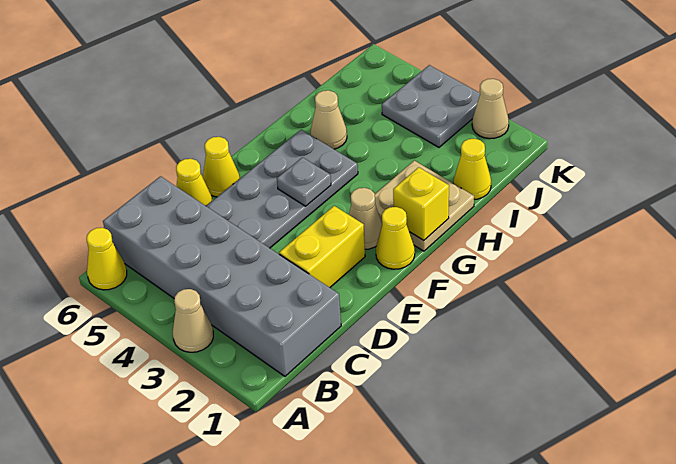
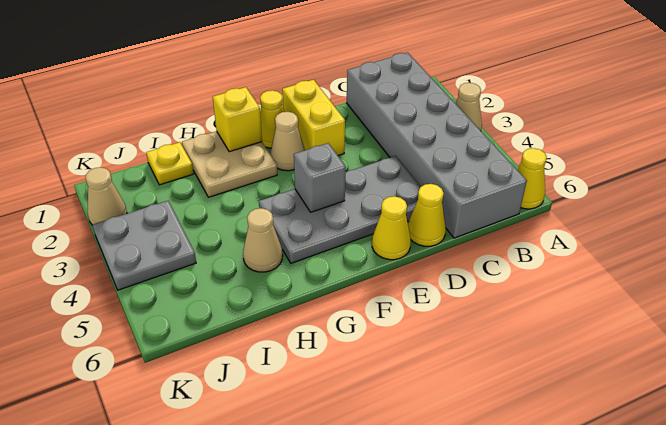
yellow 1x2 brick [279,206,365,288] -> yellow 1x2 brick turned to [282,80,345,156]
grey 1x1 plate [277,157,331,206] -> grey 1x1 brick [294,143,346,212]
yellow 1x1 cone [453,139,491,199] -> yellow 1x1 plate [146,142,193,185]

